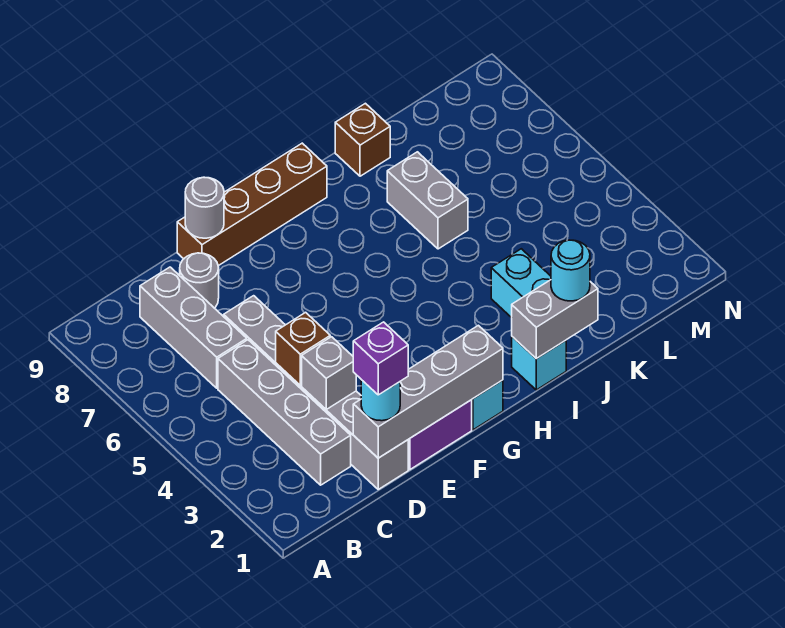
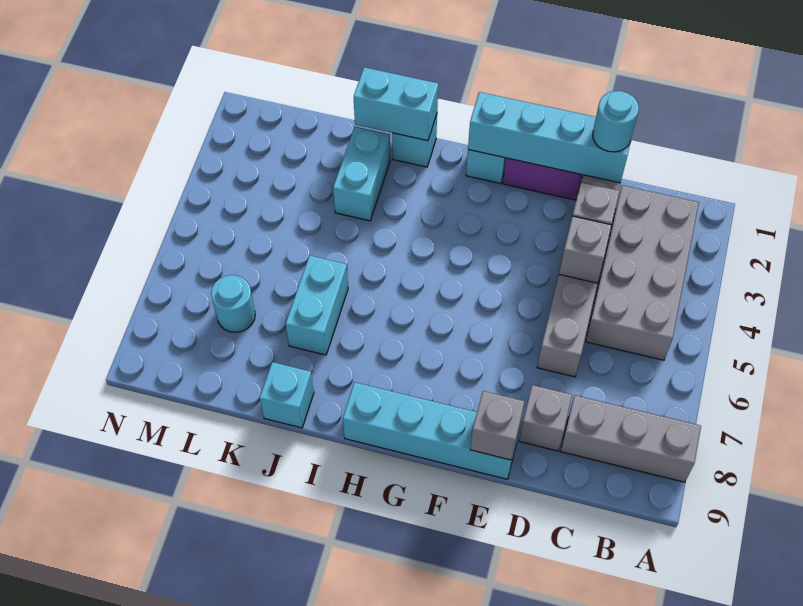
grey 1x4 brick [218,340,351,485] -> grey 2x4 brick [586,185,699,360]
grey 1x3 brick [140,267,247,388] -> grey 1x3 brick turned to [561,395,701,482]
grey 1x4 brick [353,325,503,458] -> cyan 1x4 brick [468,92,631,183]
purple 1x1 brick [353,322,408,395] -> none
brown 1x1 brick [276,312,330,385] -> grey 1x1 brick [559,216,612,283]
grey 1x1 round brick [180,253,219,308] -> grey 1x1 brick [519,385,572,451]
brown 1x4 brick [177,143,327,266] -> cyan 1x4 brick [343,382,520,479]
grey 1x1 round brick [185,177,224,238] -> grey 1x1 brick [470,391,525,460]
grey 1x2 brick [512,280,598,359] -> cyan 1x2 brick [354,67,438,141]
cyan 1x1 round brick [551,240,590,301] -> cyan 1x1 round brick moved to [211,275,255,332]
grey 1x2 brick [387,152,468,249] -> cyan 1x2 brick [286,255,348,355]
brown 1x1 brick [335,103,390,176] -> cyan 1x1 brick [260,362,314,428]

